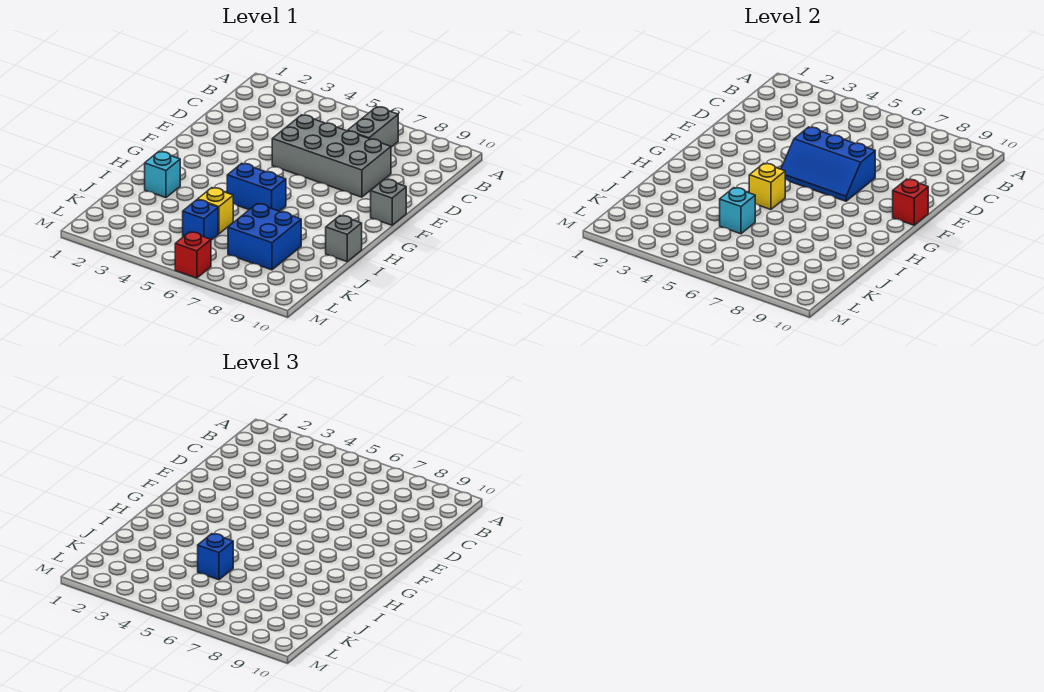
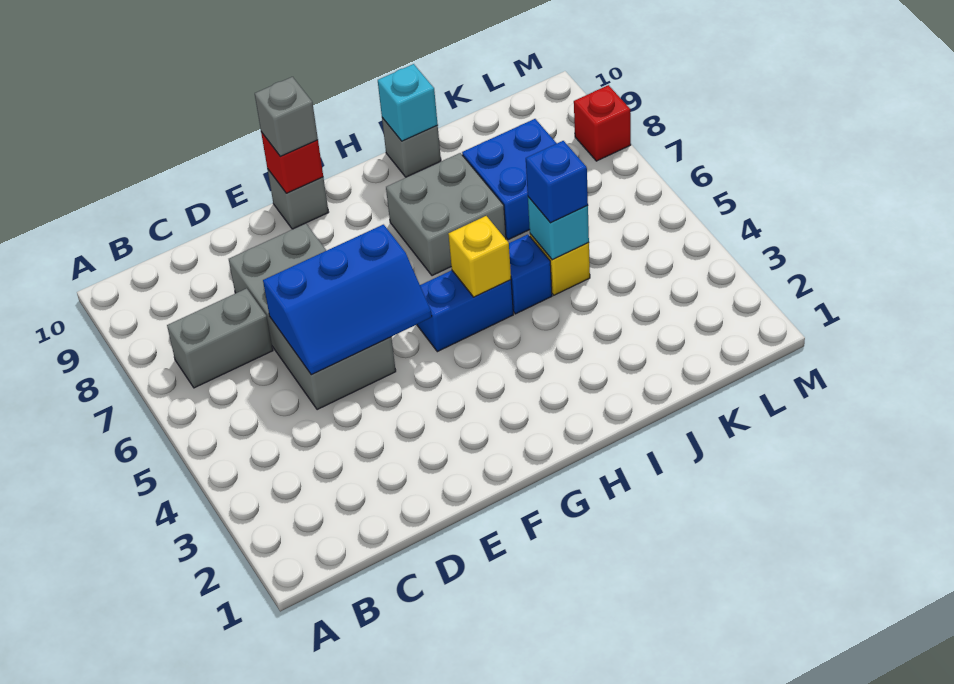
blue 2x3 slope [781,127,875,201] -> blue 2x3 slope turned to [263,225,432,375]
none -> grey 1x1 brick [255,77,318,157]
blue 1x2 brick [227,163,286,211] -> blue 1x2 brick turned to [417,270,513,352]
none -> grey 2x2 brick [386,153,506,276]
cyan 1x1 brick [145,152,180,198] -> cyan 1x1 brick moved to [378,64,438,141]
blue 1x1 brick [183,200,218,240] -> blue 1x1 brick moved to [509,234,552,314]
red 1x1 brick [175,232,211,278] -> red 1x1 brick moved to [574,85,631,161]

